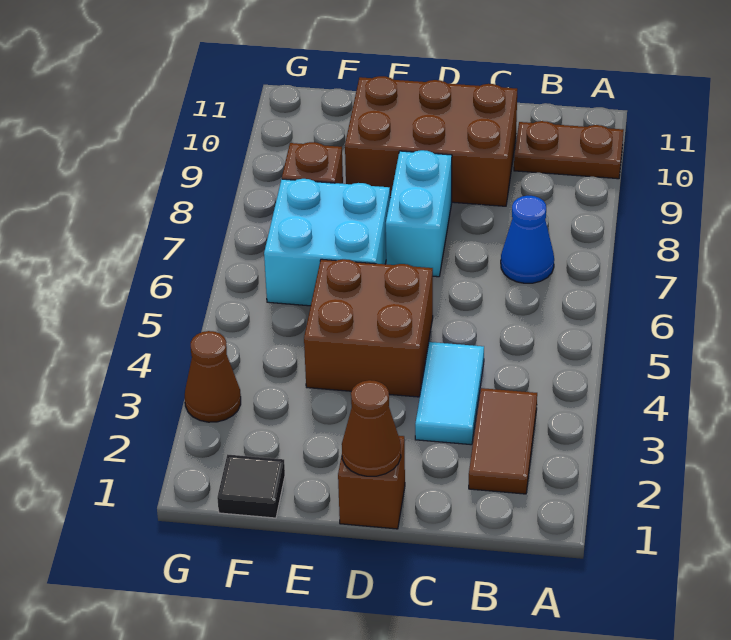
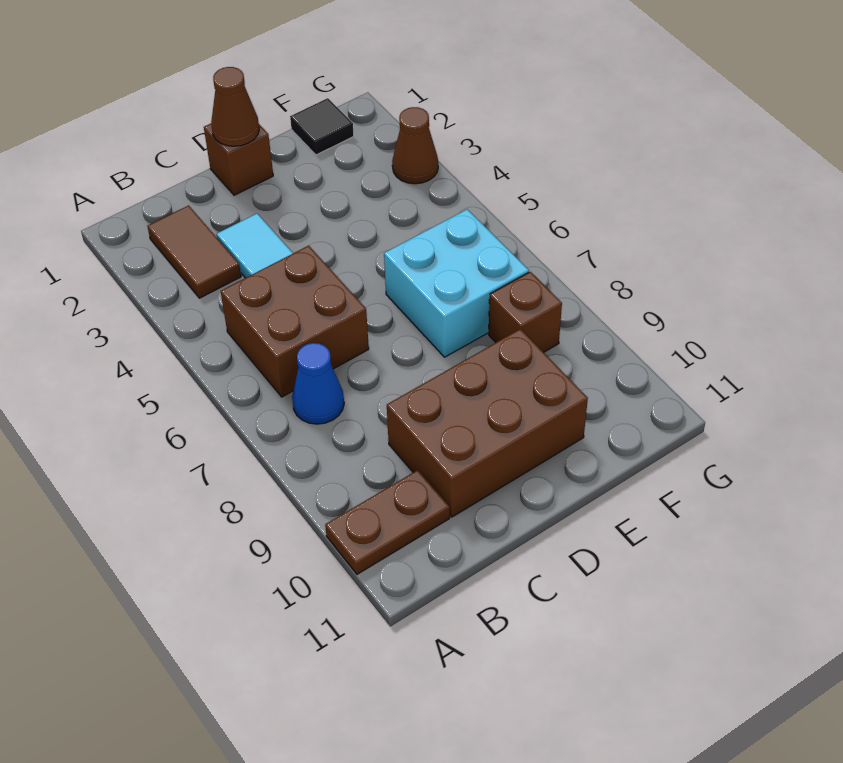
brown 2x2 brick [304,259,433,397] -> brown 2x2 brick moved to [221,246,369,397]
cyan 1x2 brick [386,150,452,277] -> none

